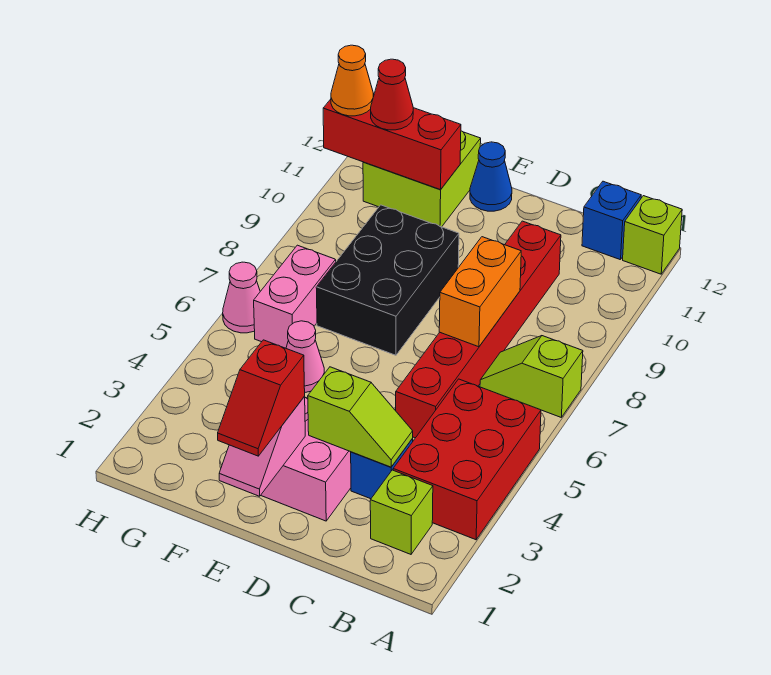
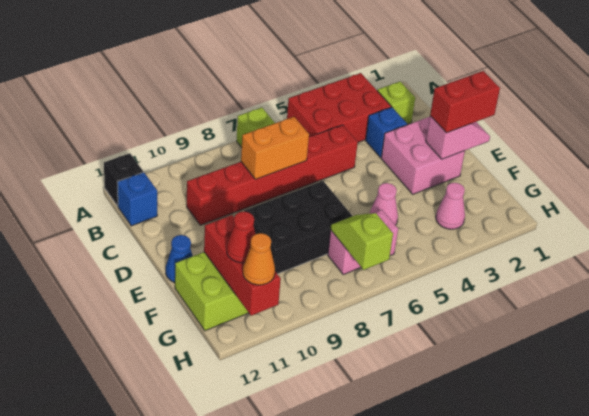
lime 1x1 brick [623,196,682,274] -> black 1x1 brick [104,153,143,206]
lime 1x2 slope [308,367,413,467] -> lime 1x2 slope moved to [330,213,393,270]
red 1x2 slope [218,340,305,456] -> red 1x2 brick [430,71,500,133]
pink 1x1 cone [223,262,260,333] -> pink 1x1 cone moved to [436,183,465,229]

